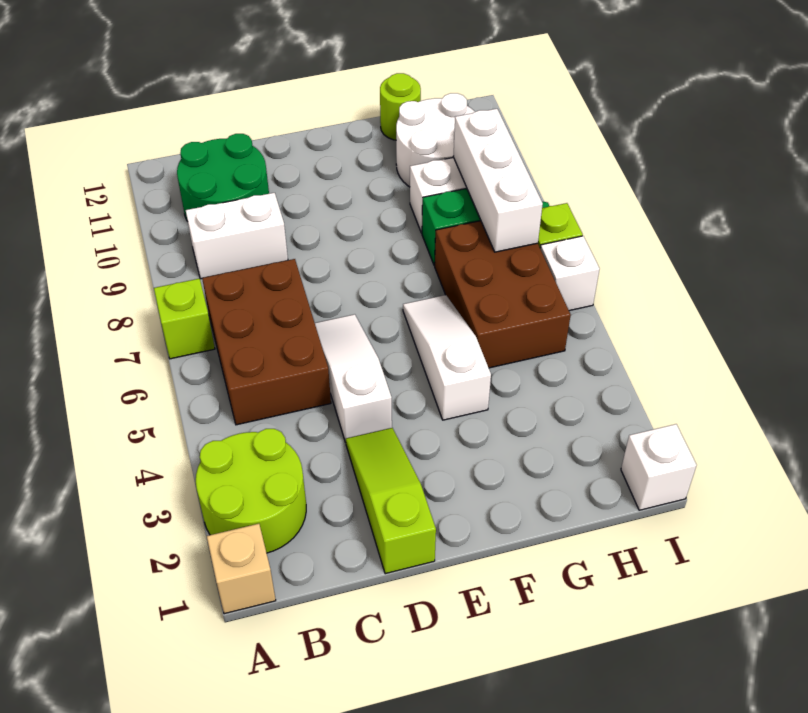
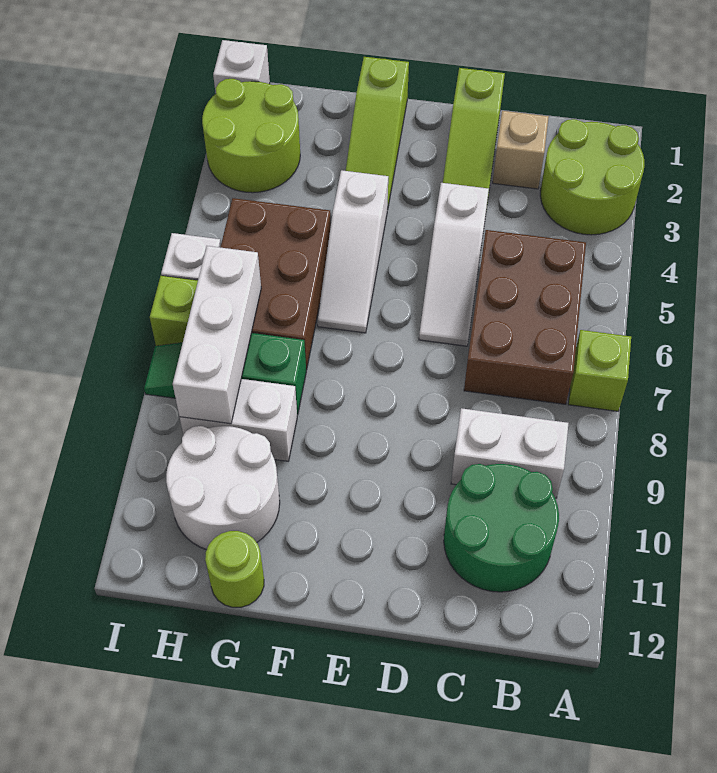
tan 1x1 brick [207,524,276,614] -> tan 1x1 brick moved to [493,111,549,189]
none -> lime 1x3 slope [346,57,409,210]
none -> lime 2x2 round brick [202,79,300,193]

